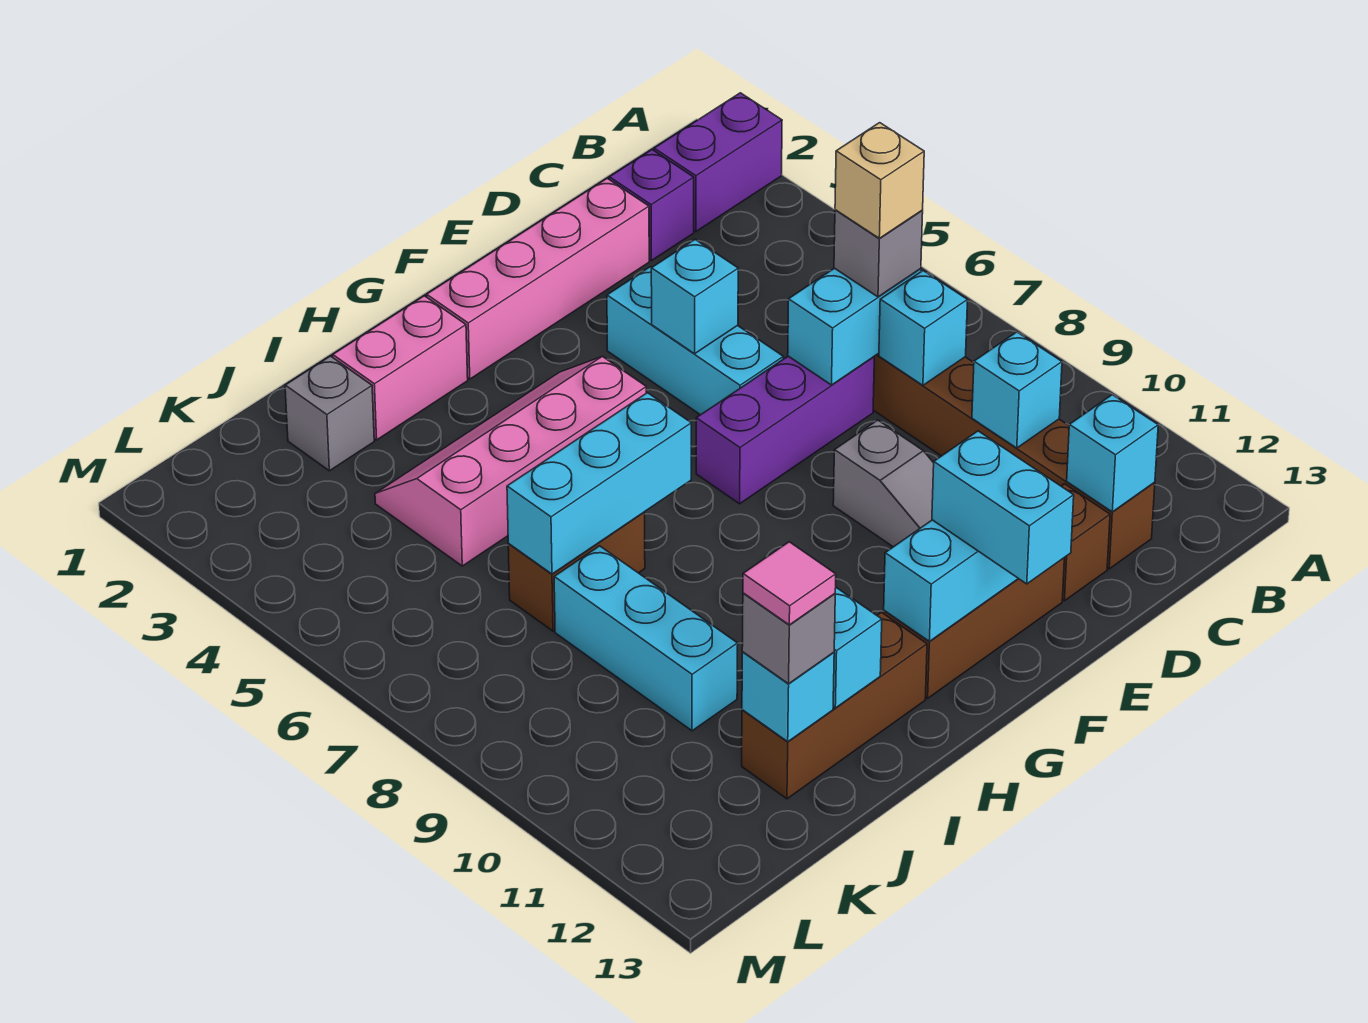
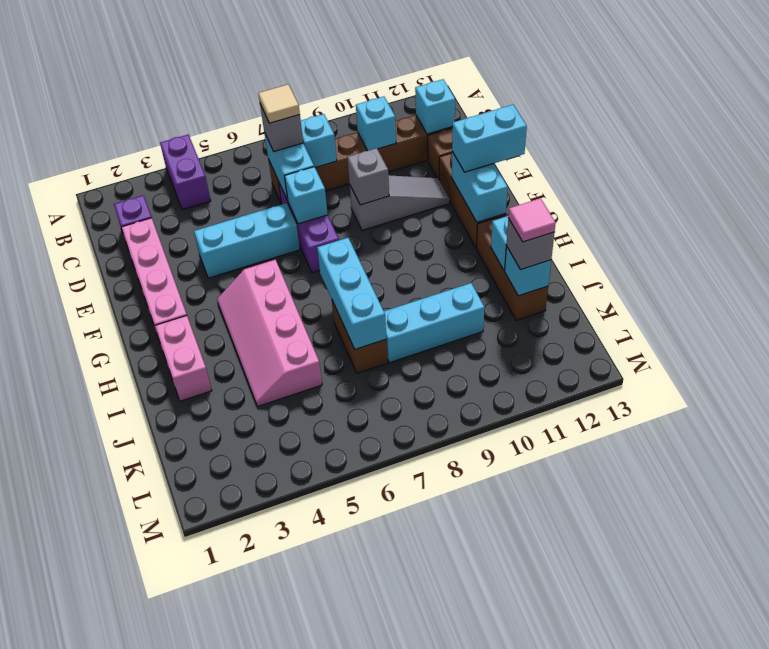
purple 1x2 brick [654,93,782,232] -> purple 1x2 brick moved to [160,135,211,210]
tan 1x1 brick [835,123,924,238] -> tan 1x1 tile [258,84,300,123]
cyan 1x1 brick [651,240,738,354] -> cyan 1x1 brick moved to [285,167,328,224]
grey 1x1 brick [285,356,374,471] -> grey 1x1 brick moved to [347,148,389,205]

